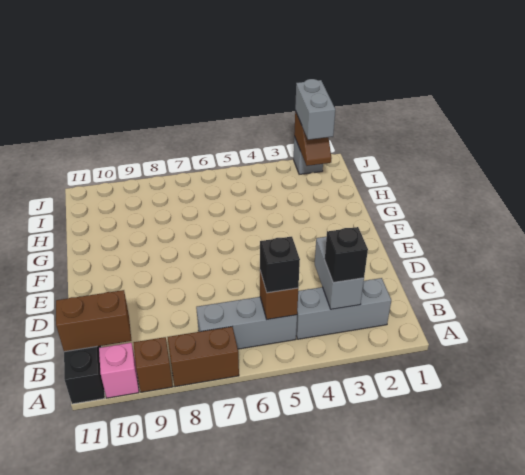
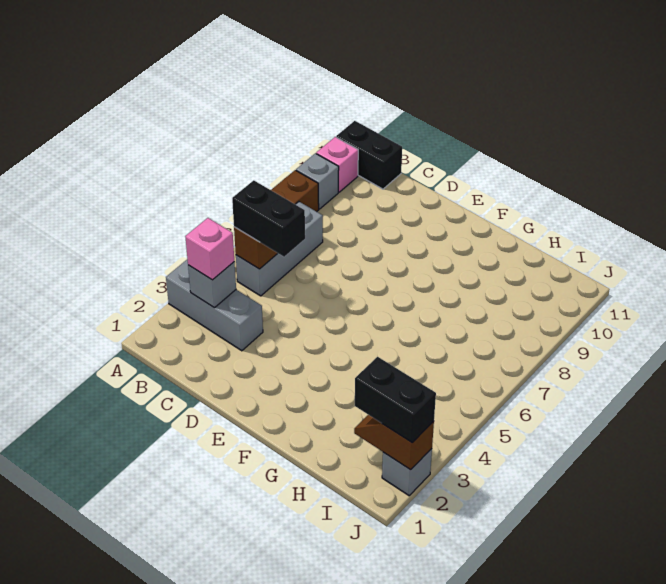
brown 1x1 brick [133,337,173,392] -> grey 1x1 brick [296,153,339,209]
grey 1x3 brick [296,278,391,339] -> grey 1x3 brick turned to [166,259,263,351]
grey 1x2 brick [315,237,364,309] -> grey 1x1 brick [188,262,236,308]
black 1x1 brick [325,227,368,283] -> pink 1x1 brick [185,218,234,280]
black 1x1 brick [260,237,300,293] -> black 1x2 brick [232,180,305,257]
brown 1x2 brick [56,290,131,352] -> none
grey 1x2 brick [295,79,335,140] -> black 1x2 brick [355,357,436,443]

